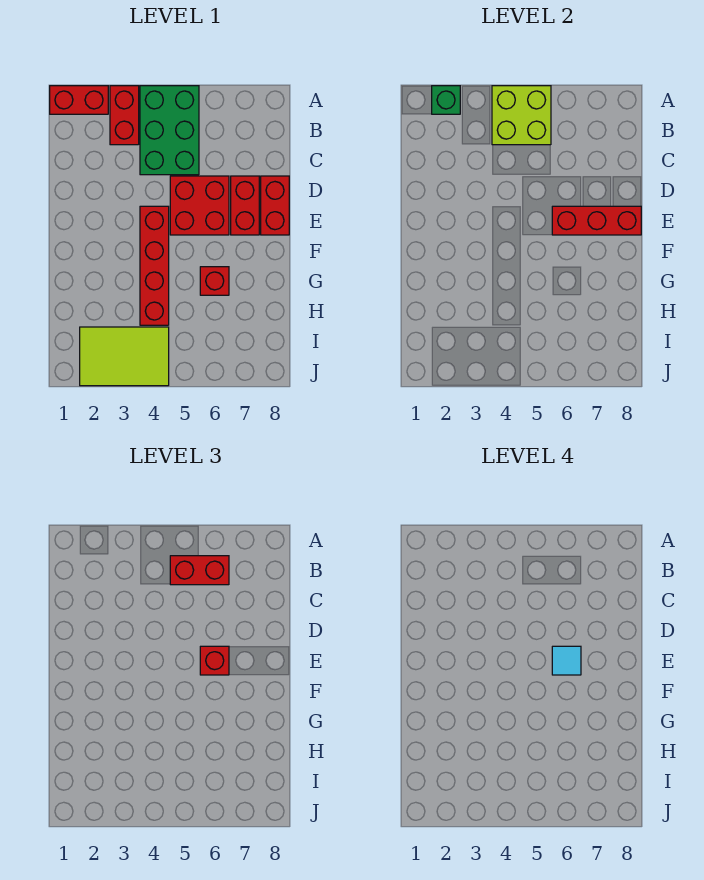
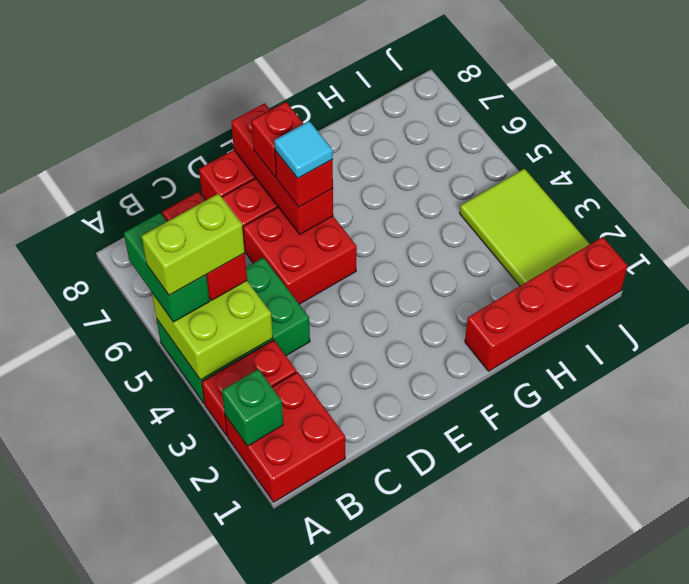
red 1x2 brick [50,86,108,114] -> red 2x2 brick [225,372,345,502]
none -> green 1x2 brick [124,213,210,322]
none -> lime 1x2 brick [142,194,245,295]
red 1x4 brick [140,206,169,325] -> red 1x4 brick moved to [465,237,628,371]
red 1x1 brick [200,267,229,295] -> red 1x1 brick moved to [252,102,304,177]

